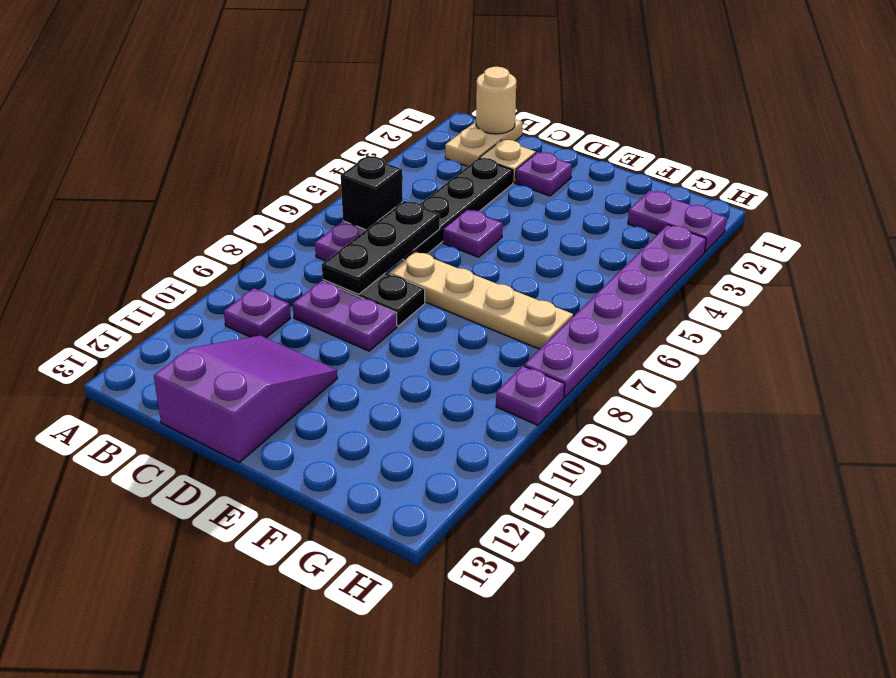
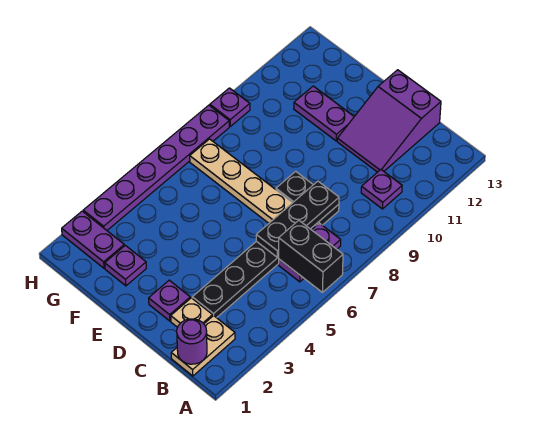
tan 1x1 round brick [476,67,516,134] -> purple 1x1 round brick [177,319,207,364]
black 1x1 brick [341,156,403,230] -> black 1x2 brick [279,220,343,292]
purple 1x2 plate [293,281,397,351] -> purple 1x2 plate moved to [294,86,354,141]
purple 1x1 plate [443,210,503,257] -> purple 1x1 plate moved to [105,245,146,286]

